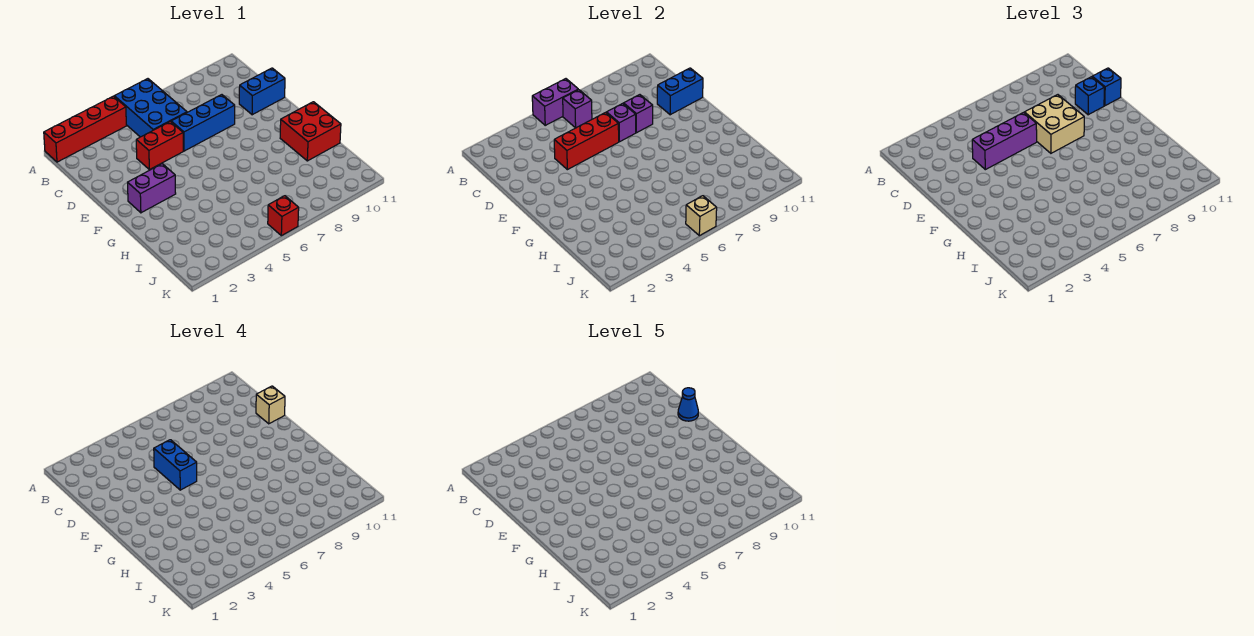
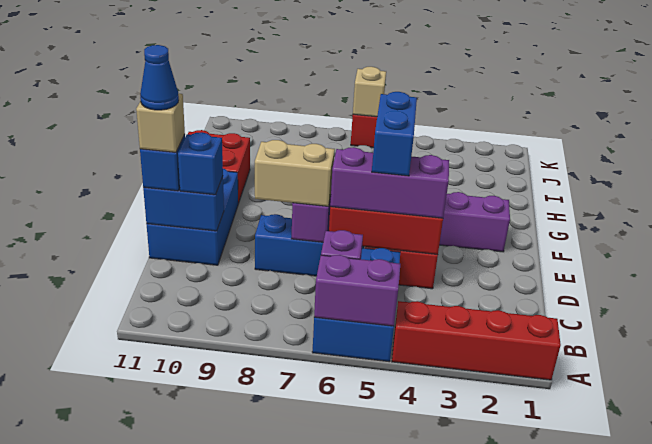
tan 2x2 brick [1024,95,1084,153] -> tan 1x2 brick [254,140,335,206]
purple 1x1 brick [624,95,653,133] -> none
blue 1x2 brick [239,68,285,115] -> blue 2x3 brick [146,169,238,265]

